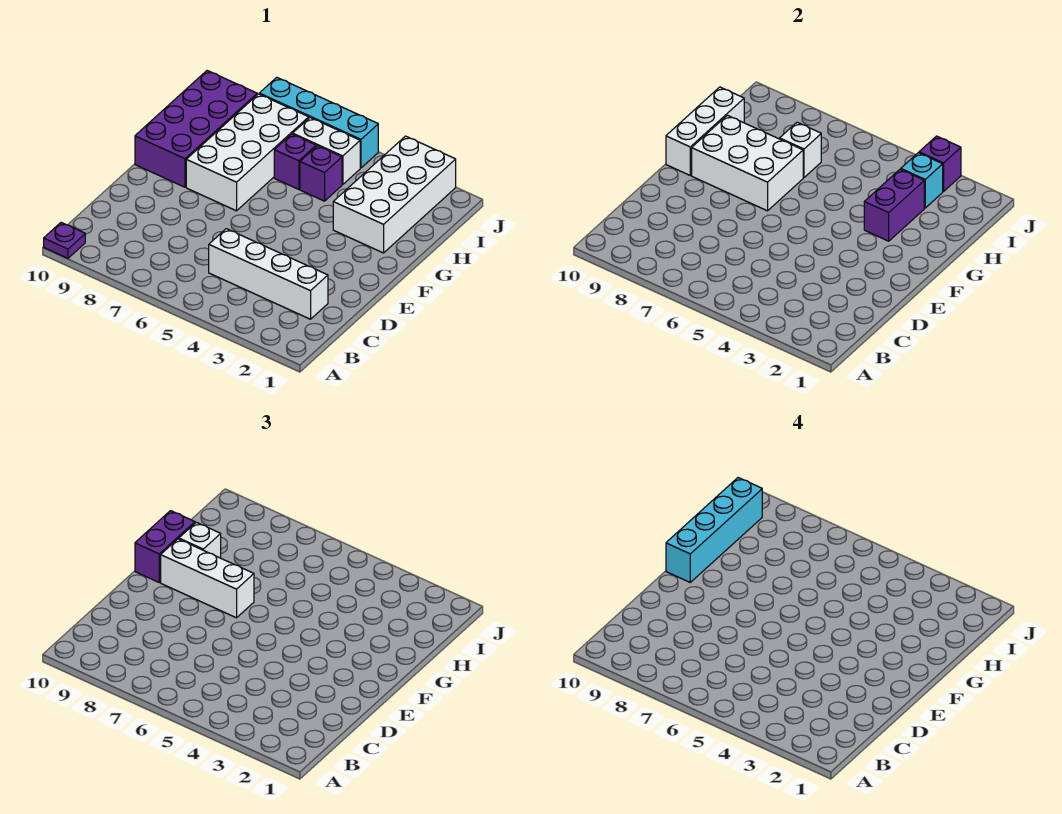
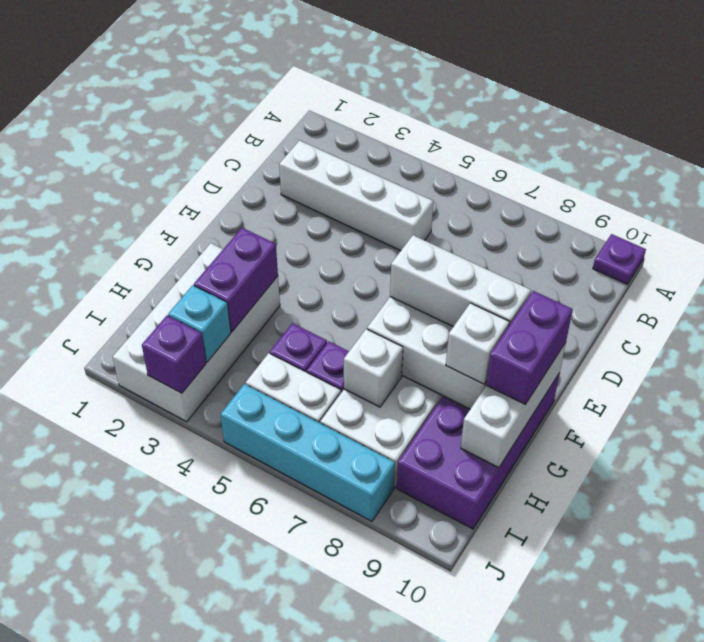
cyan 1x4 brick [666,478,762,582] -> none

